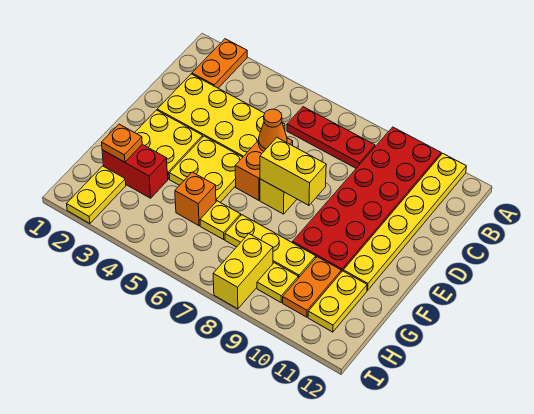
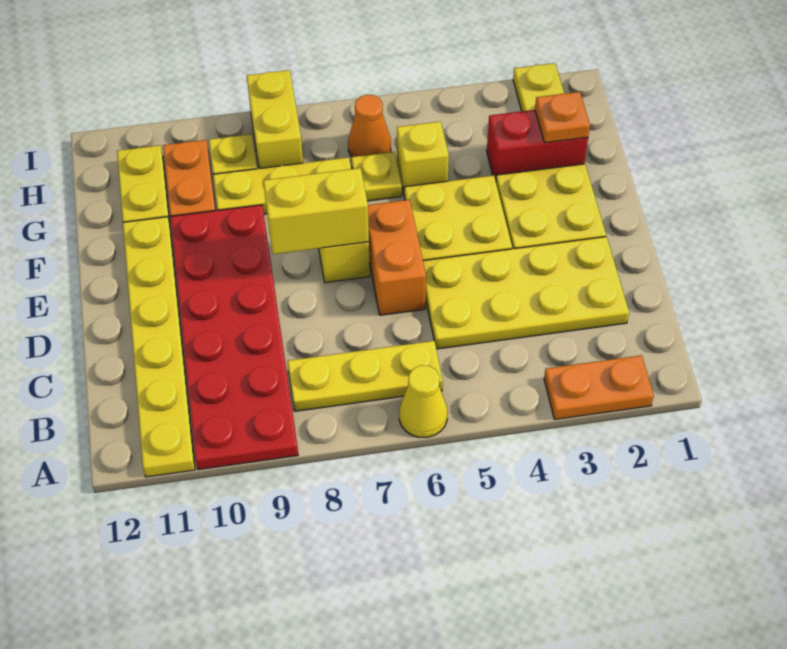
orange 1x2 plate [192,39,247,88] -> orange 1x2 plate turned to [544,355,654,419]
none -> yellow 1x1 cone [399,365,447,437]
red 1x3 plate [287,107,375,168] -> yellow 1x3 plate [288,341,443,411]
orange 1x1 cone [258,109,287,152] -> orange 1x1 cone moved to [348,95,391,157]
orange 1x1 brick [175,172,216,226] -> yellow 1x1 brick [397,121,449,194]

